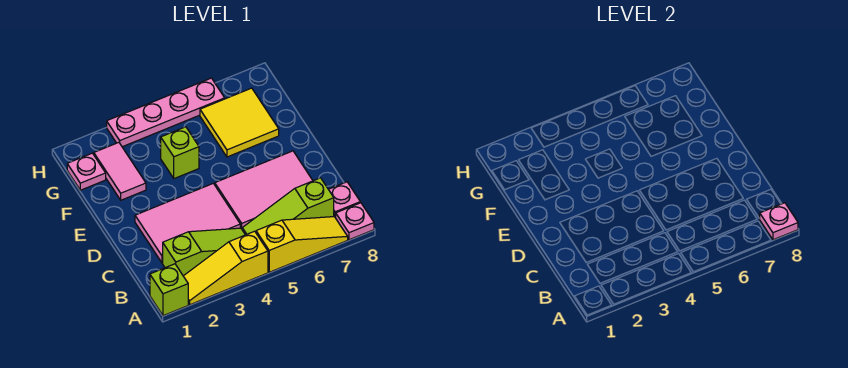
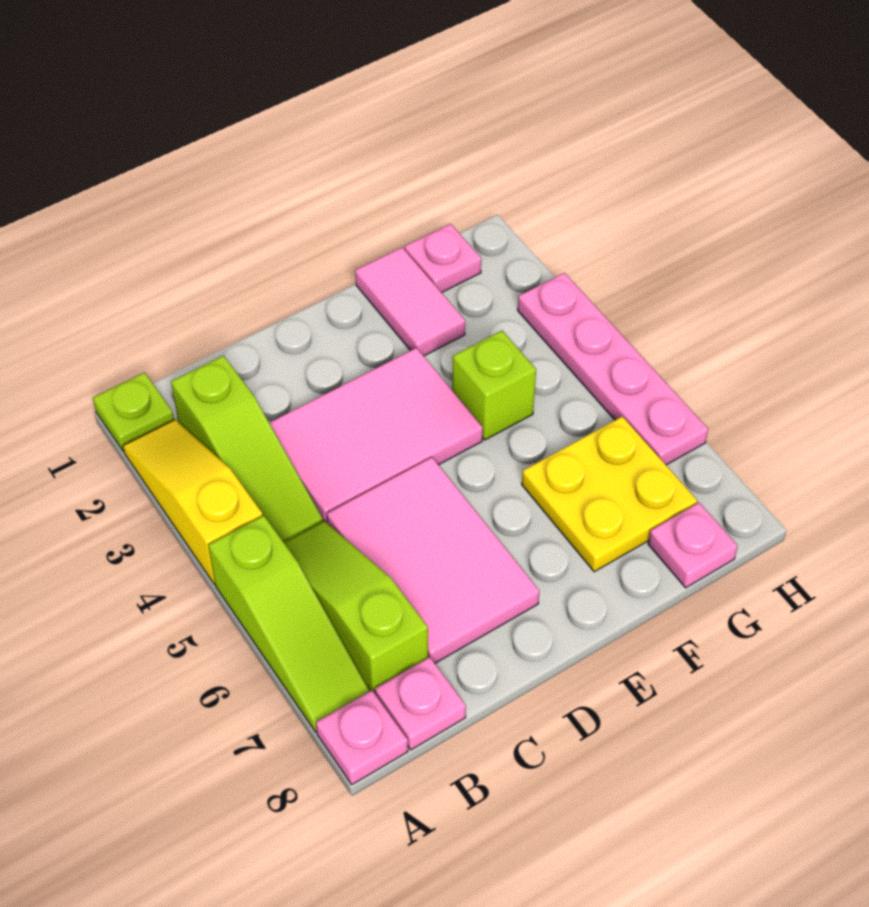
lime 1x1 brick [150,264,188,316] -> lime 1x1 plate [93,373,174,451]
yellow 1x3 slope [256,217,348,272] -> lime 1x3 slope [208,516,369,732]
pink 1x1 plate [759,203,798,240] -> pink 1x1 plate moved to [648,503,738,588]
pink 2x3 tile [135,183,240,263] -> pink 2x3 tile turned to [269,348,483,523]
pink 1x2 tile [94,142,146,200] -> pink 1x2 tile turned to [355,248,465,356]
yellow 2x2 tile [200,88,279,157] -> yellow 2x2 plate [522,416,697,572]

